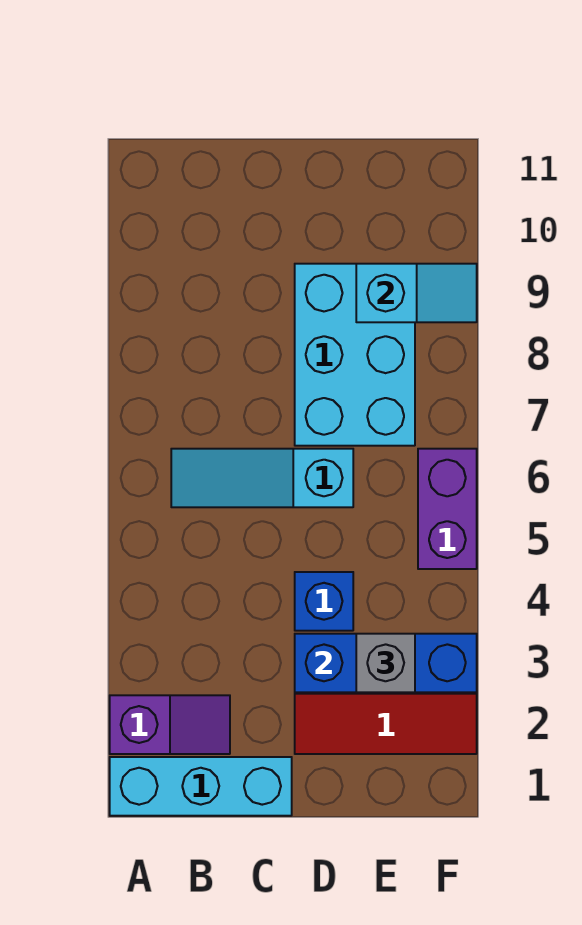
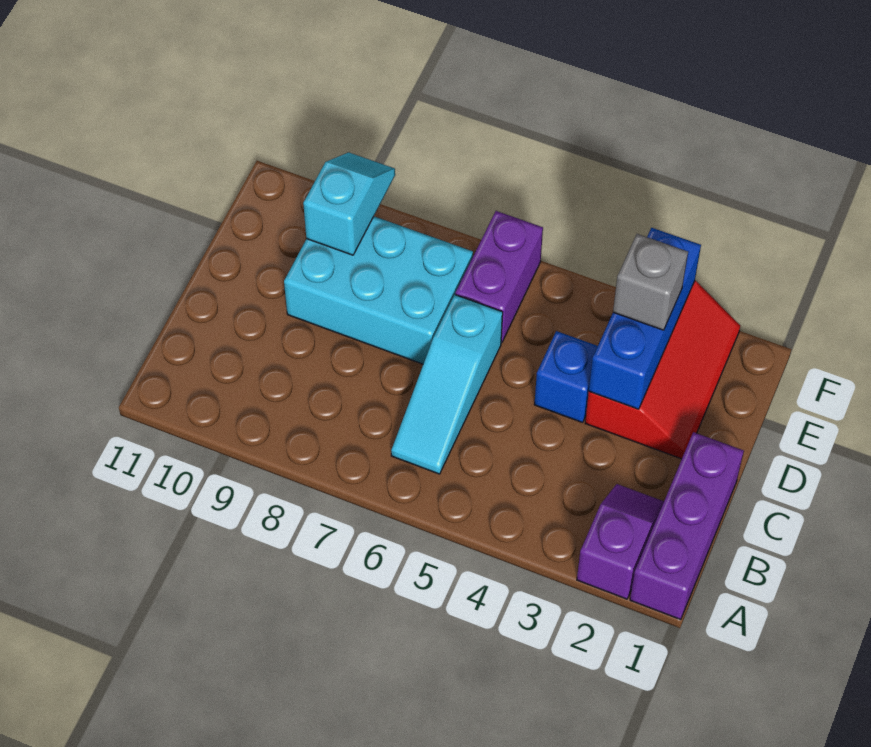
cyan 1x3 brick [110,757,292,816] -> purple 1x3 brick [630,432,744,620]
purple 1x2 brick [418,449,477,569] -> purple 1x2 brick turned to [455,211,543,343]

